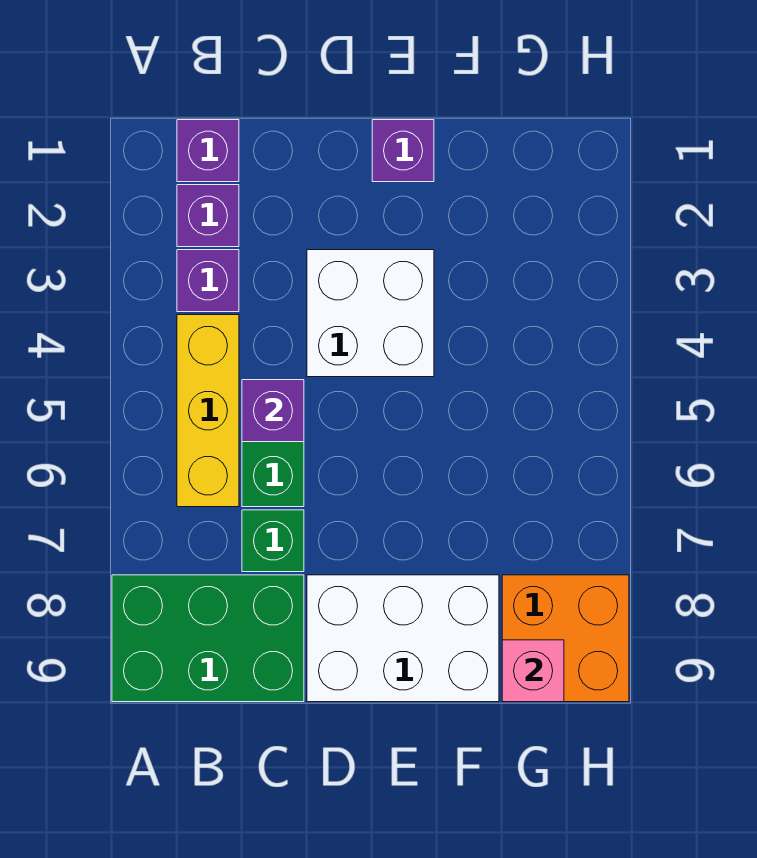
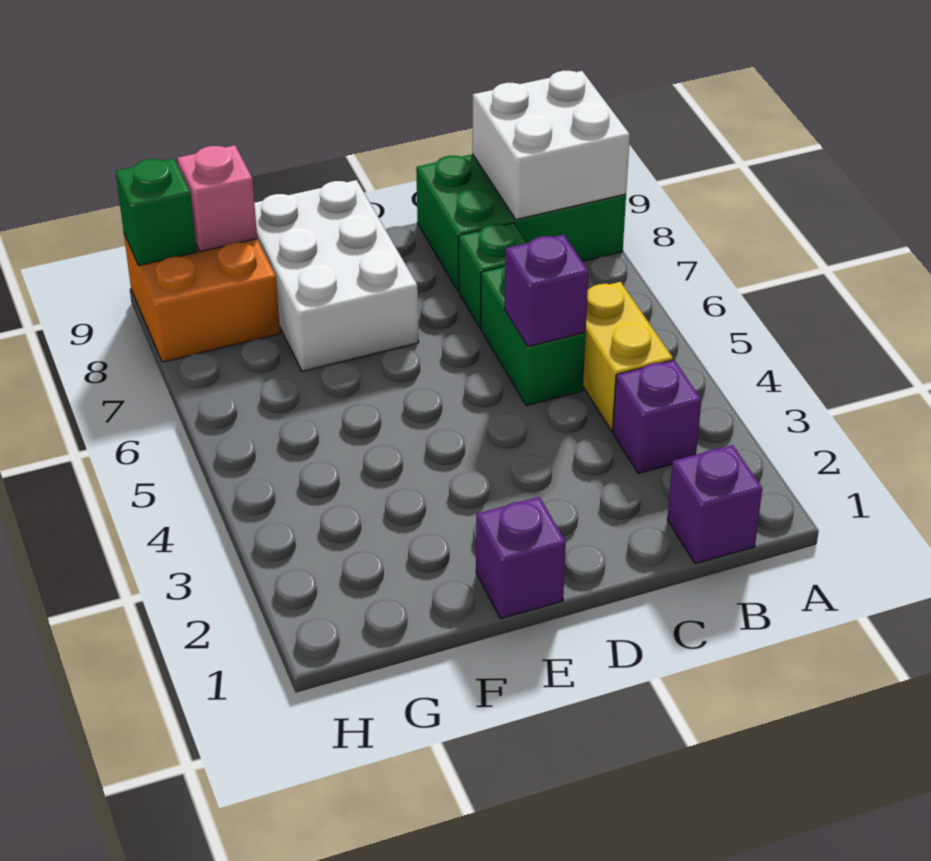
purple 1x1 brick [177,185,239,247] -> none
yellow 1x3 brick [177,315,239,507] -> yellow 1x2 brick [583,282,673,431]
white 2x2 brick [307,250,434,377] -> white 2x2 brick moved to [472,71,630,220]
white 2x3 brick [307,575,499,702] -> white 2x3 brick turned to [254,180,419,371]
none -> green 1x1 brick [116,158,197,266]

